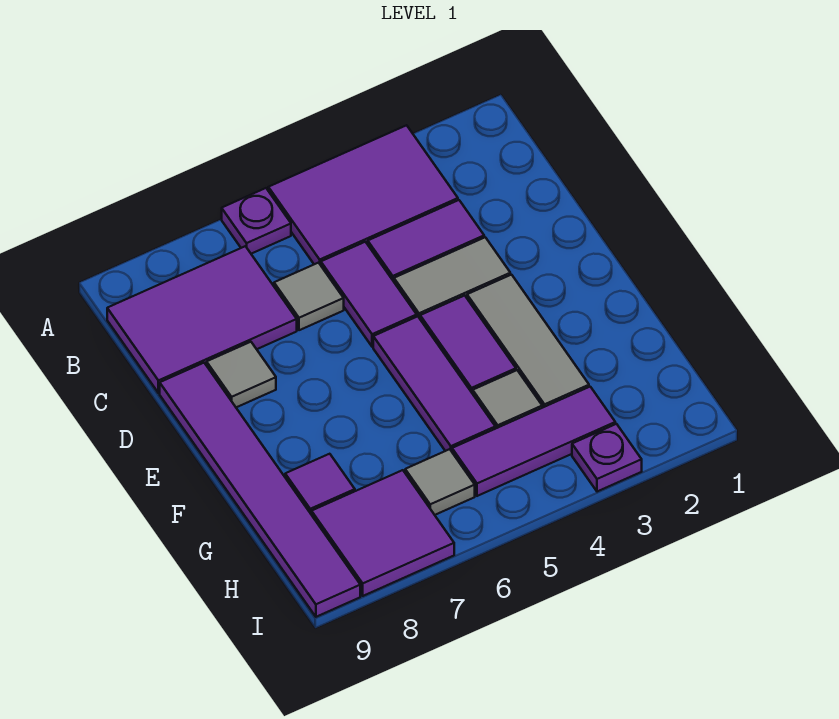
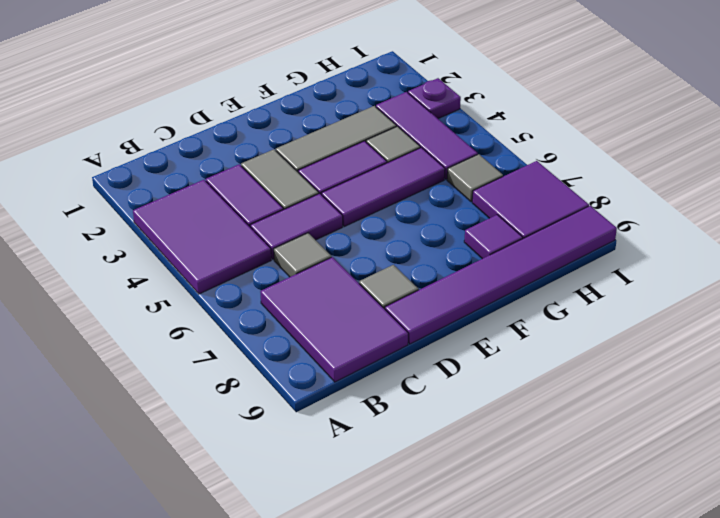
purple 1x1 plate [222,188,291,254] -> none

